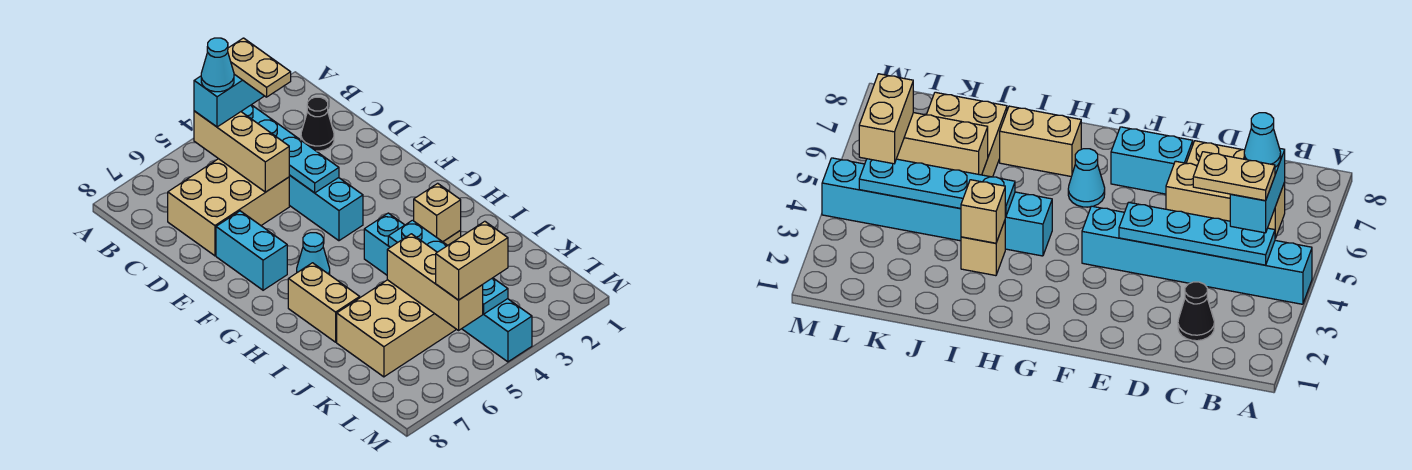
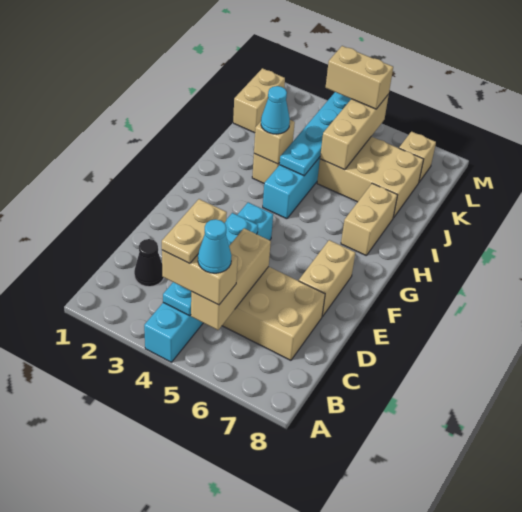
cyan 1x2 brick [194,74,264,127] -> tan 1x2 brick [162,250,238,305]
cyan 1x2 brick [216,211,287,290] -> tan 1x2 brick [299,240,355,317]
cyan 1x1 cone [297,233,330,275] -> cyan 1x1 cone moved to [261,86,290,134]
none -> tan 1x2 brick [233,68,285,133]
none -> tan 1x1 brick [399,132,436,182]

